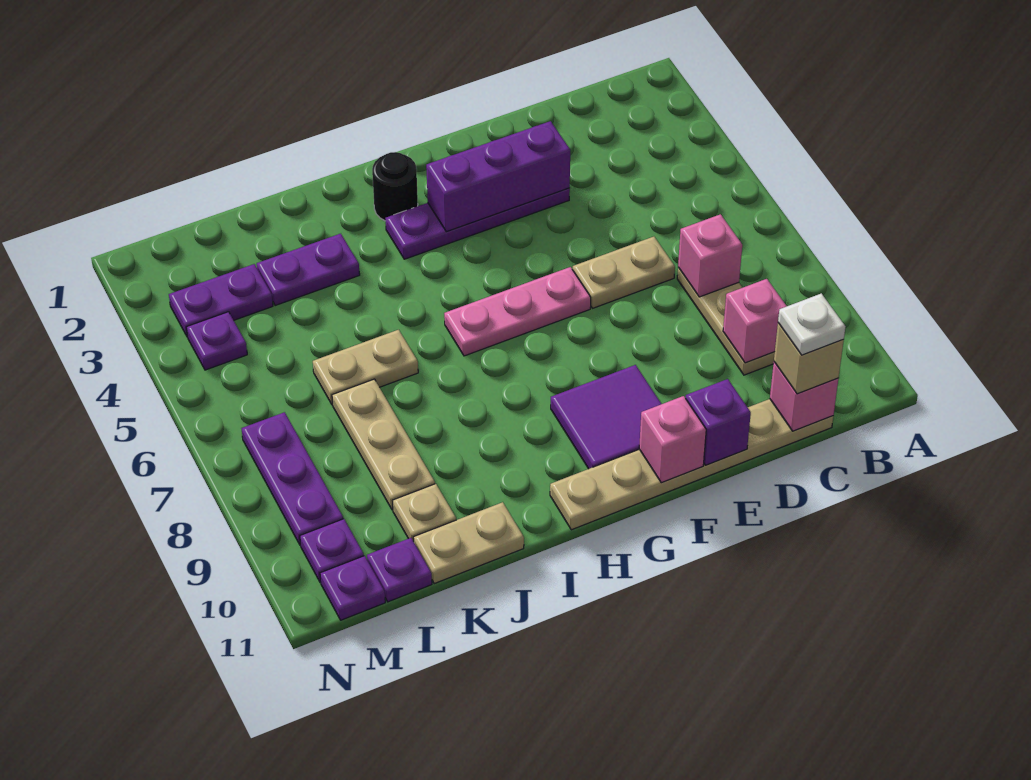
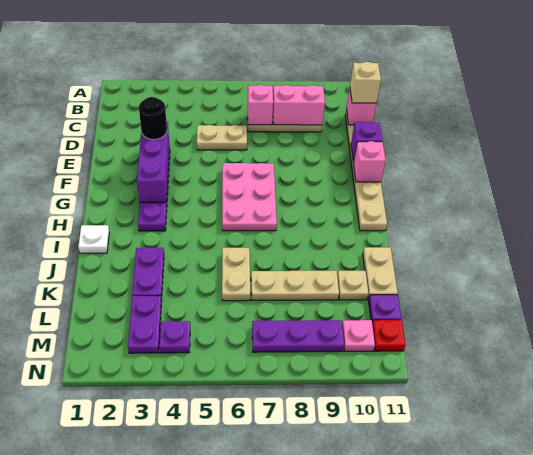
pink 1x1 brick [723,279,787,363] -> pink 1x2 brick [273,85,325,125]
white 1x1 plate [778,293,846,355] -> white 1x1 plate moved to [78,225,109,253]
tan 1x2 plate [572,237,675,308] -> tan 1x2 plate turned to [197,125,247,150]
pink 1x3 plate [444,267,591,356] -> pink 2x3 plate [222,163,277,231]
purple 2x2 tile [551,365,661,469] -> none
black 1x1 round brick [372,152,418,221] -> black 1x1 round brick moved to [139,97,167,140]
purple 1x1 plate [300,519,364,582] -> pink 1x1 plate [342,320,375,351]
purple 1x1 plate [320,556,385,620] -> red 1x1 plate [372,320,406,351]

